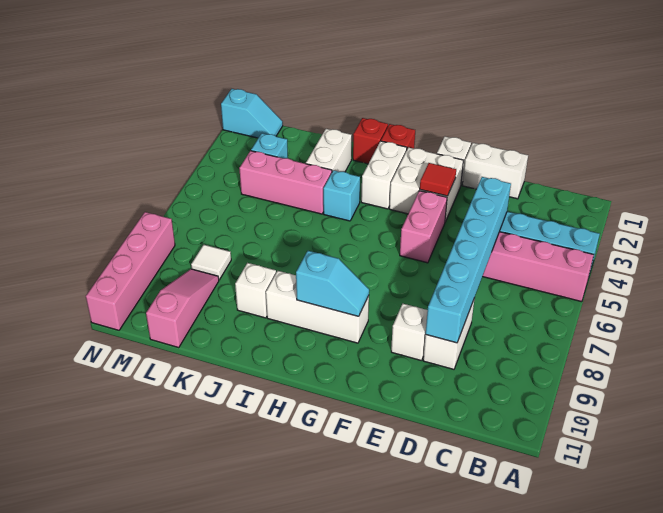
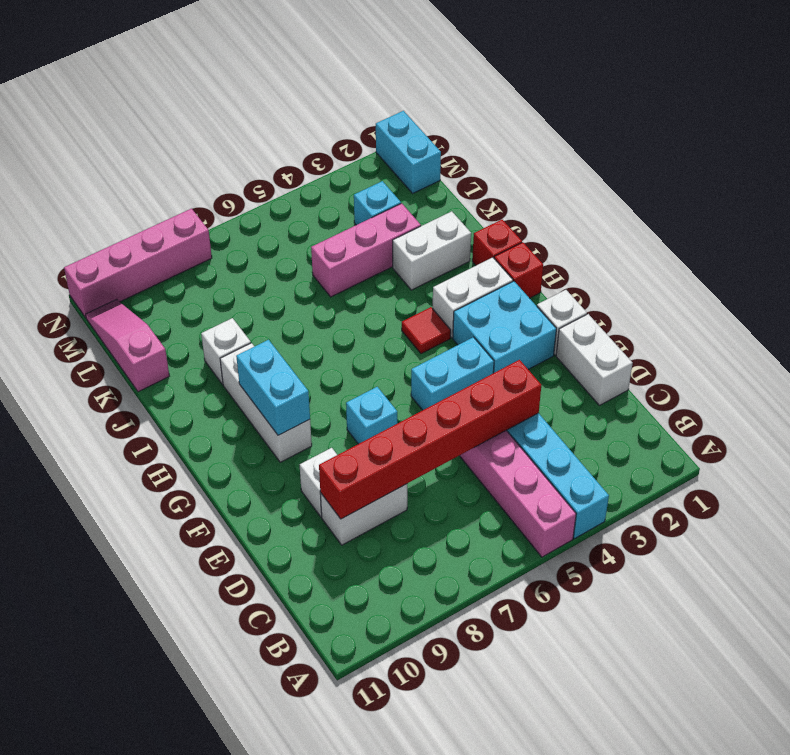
cyan 1x6 brick [426,177,511,343] -> red 1x6 brick [319,360,541,519]
white 2x2 brick [389,148,463,222] -> cyan 2x2 brick [453,281,556,373]
red 1x1 tile [420,163,456,196] -> red 1x1 tile moved to [402,307,451,354]
pink 1x2 brick [400,191,447,263] -> cyan 1x2 brick [411,337,494,410]
cyan 1x2 slope [296,251,369,316] -> cyan 1x2 brick [236,340,310,435]
cyan 1x1 brick [323,170,360,221] -> cyan 1x1 brick moved to [346,387,397,444]
pink 1x3 brick [239,151,332,214] -> pink 1x3 brick turned to [311,203,421,297]
white 1x1 tile [191,245,231,280] -> none
pink 1x3 slope [146,269,219,348] -> pink 1x3 slope turned to [86,300,169,392]
cyan 1x2 slope [221,89,283,138] -> cyan 1x2 brick [376,111,441,193]

